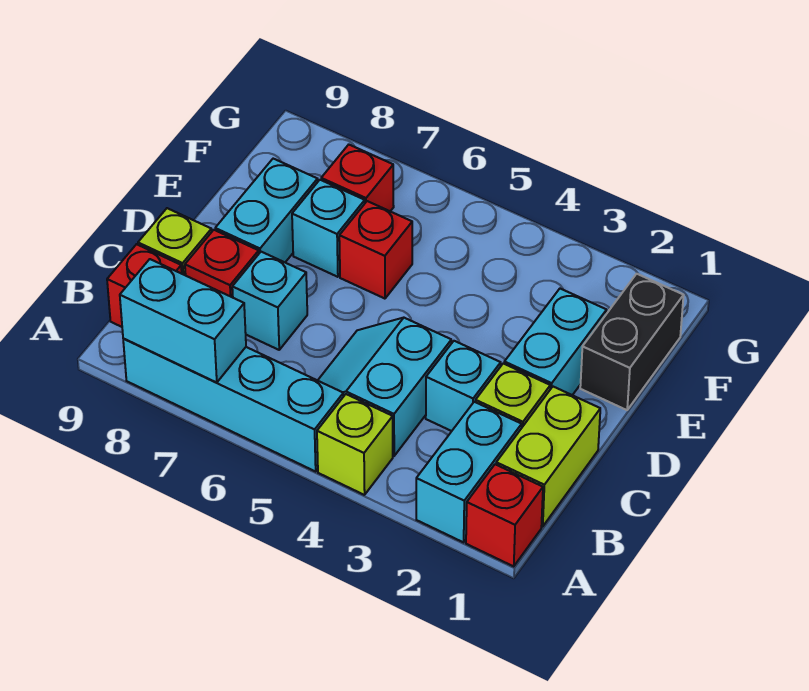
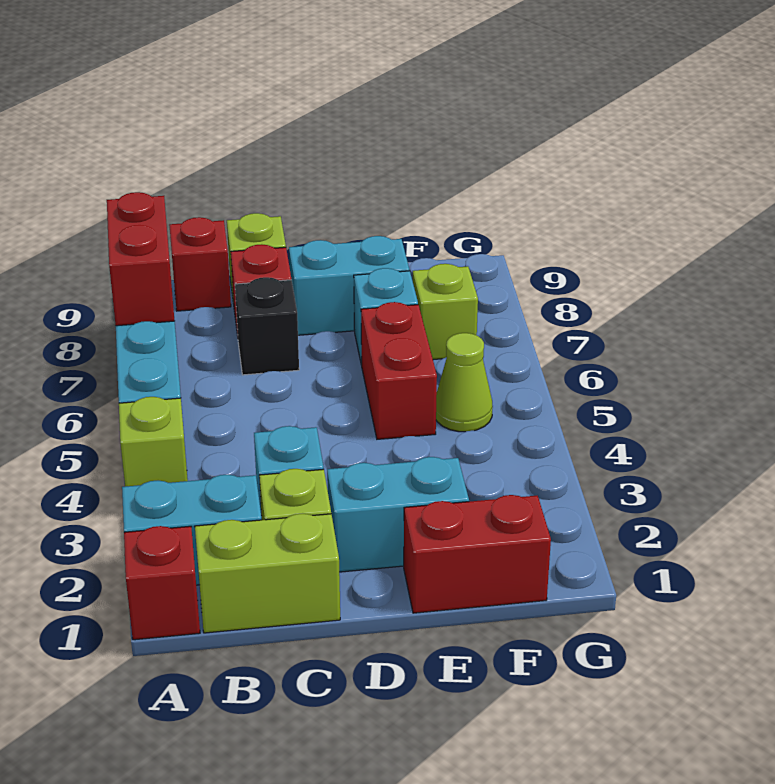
cyan 1x2 brick [120,259,246,383] -> red 1x2 brick [107,192,174,326]
cyan 2x2 slope [318,318,451,456] -> none
cyan 1x1 brick [232,252,307,350] -> black 1x1 brick [235,277,299,375]
black 1x2 brick [580,274,684,410] -> red 1x2 brick [404,495,551,613]
red 1x1 brick [339,201,412,299] -> red 1x2 brick [361,302,437,439]
none -> lime 1x1 cone [436,333,493,432]
red 1x1 brick [321,145,394,211] -> lime 1x1 brick [413,264,478,360]

